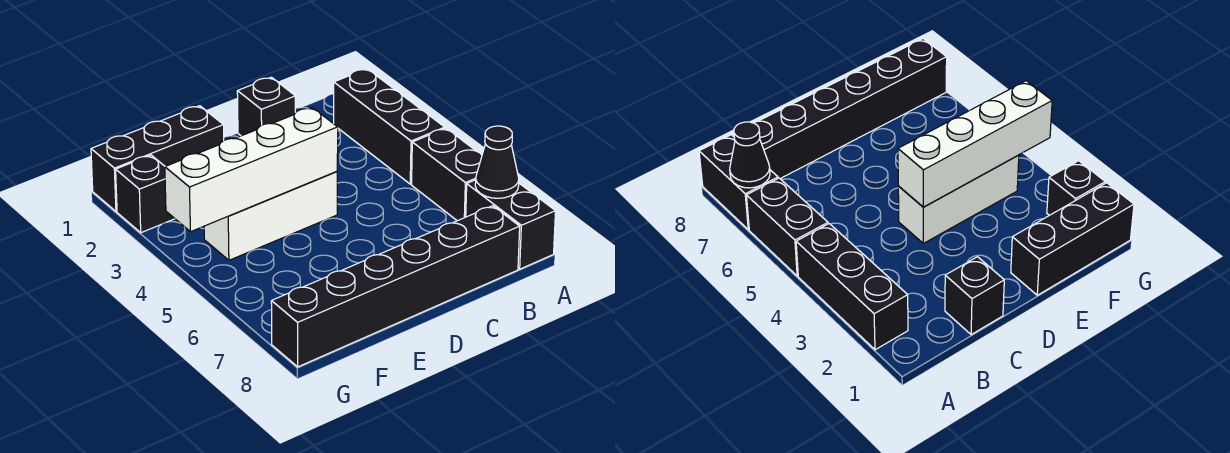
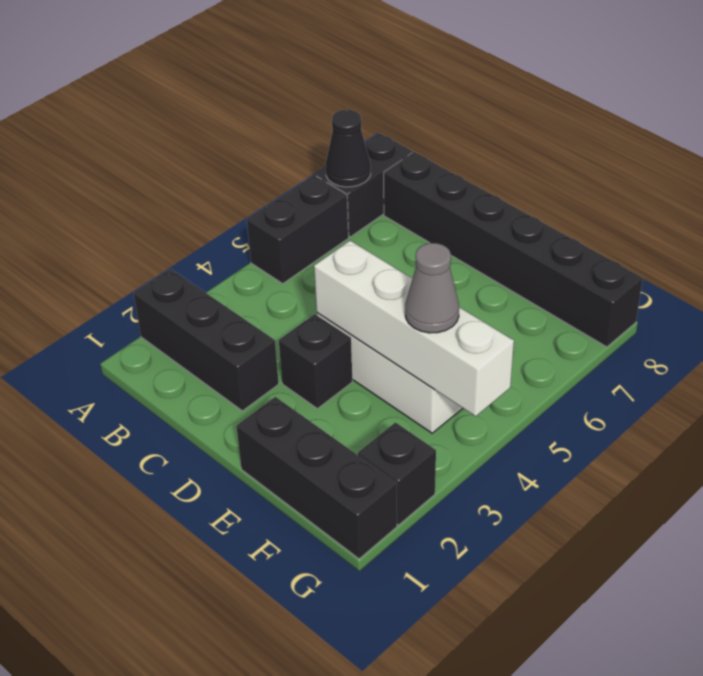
black 1x3 brick [334,69,445,184] -> black 1x3 brick turned to [134,269,279,411]
black 1x1 brick [237,77,296,136] -> black 1x1 brick moved to [279,314,352,409]
none -> grey 1x1 cone [405,243,459,333]

